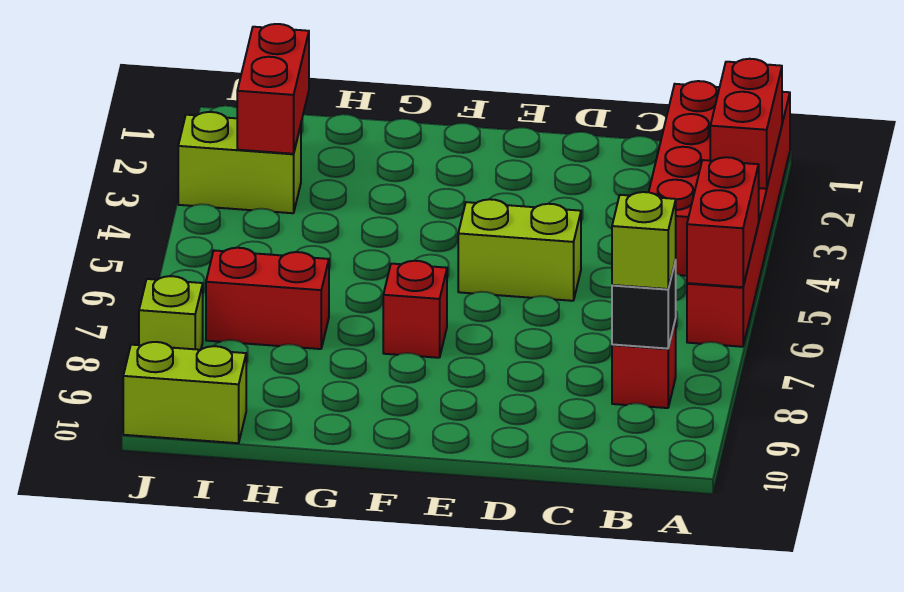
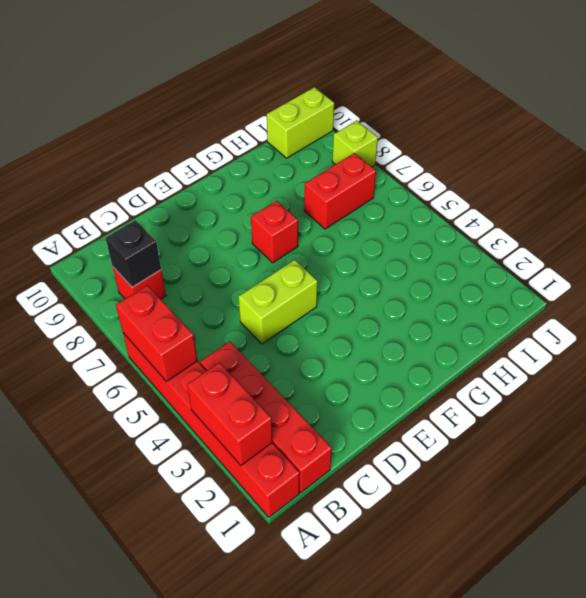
lime 1x1 brick [612,192,676,289] -> none
red 1x2 brick [237,24,309,154] -> none
lime 1x2 brick [178,112,301,213] -> none

